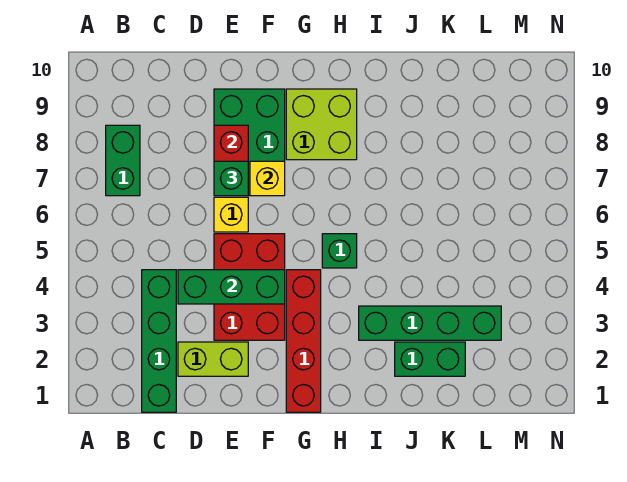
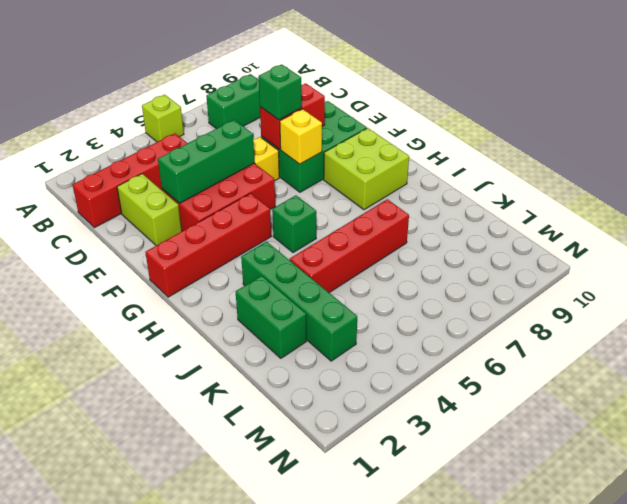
none -> lime 1x1 brick [142,95,184,142]
green 1x4 brick [142,270,176,412] -> red 1x4 brick [73,133,187,228]
green 1x3 brick [178,270,285,304] -> green 1x3 brick turned to [158,120,255,203]
none -> red 1x4 brick [290,199,409,293]

